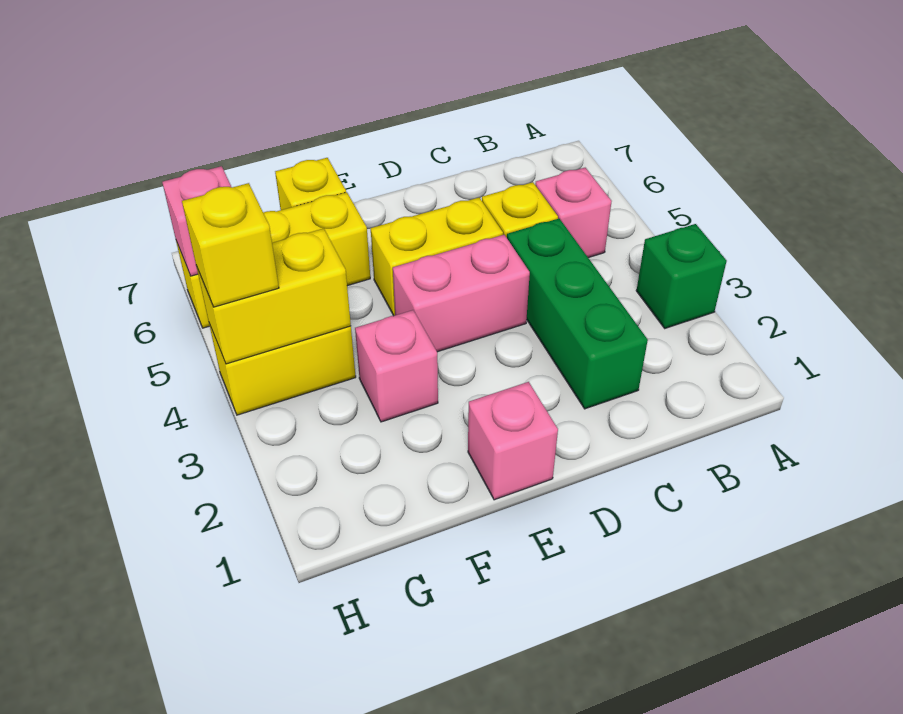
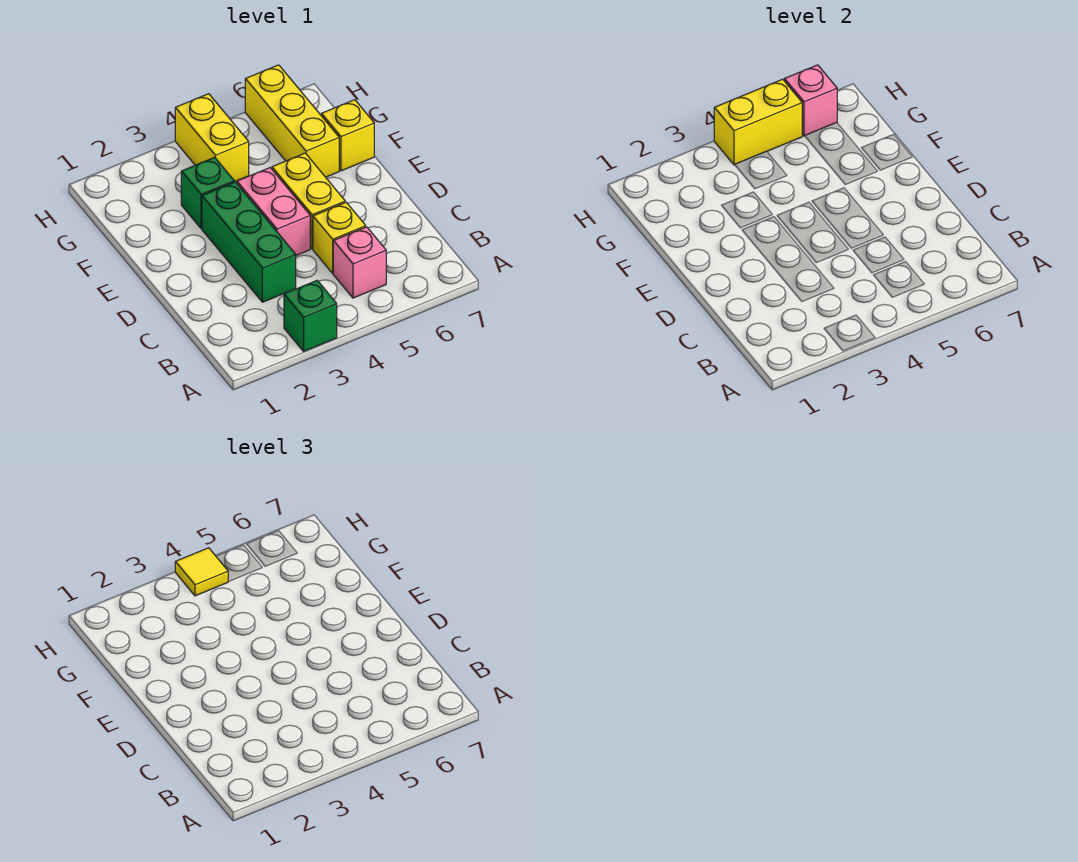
green 1x3 brick [507,219,648,409] -> green 1x3 brick turned to [202,182,296,302]
pink 1x1 brick [468,382,558,500] -> none
pink 1x1 brick [355,310,438,422] -> green 1x1 brick [181,157,234,228]
yellow 1x2 brick [196,228,351,364] -> yellow 1x2 brick turned to [714,79,802,165]
yellow 1x1 brick [182,183,279,307] -> yellow 1x1 tile [175,548,229,596]

